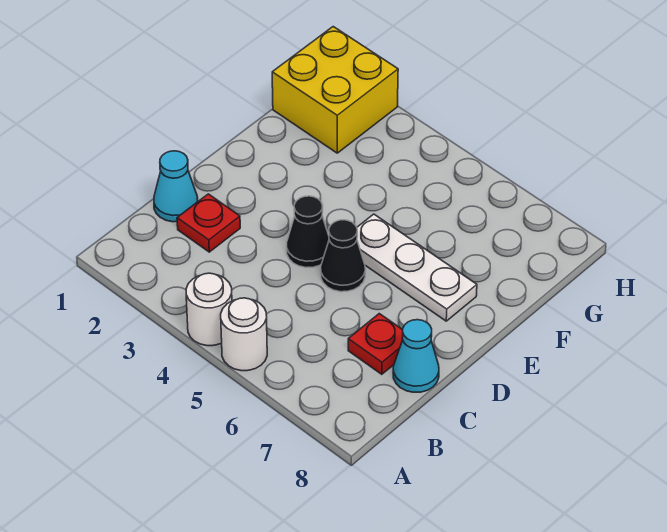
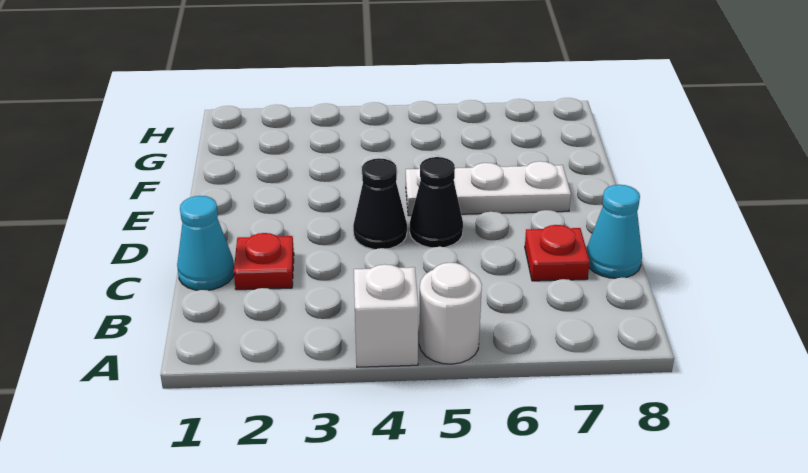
white 1x1 round brick [186,273,232,346] -> white 1x1 brick [354,264,418,367]
yellow 2x2 brick [272,27,398,153] -> none

